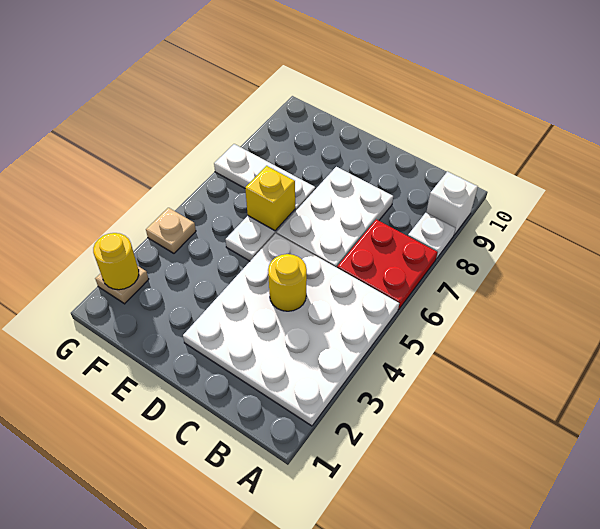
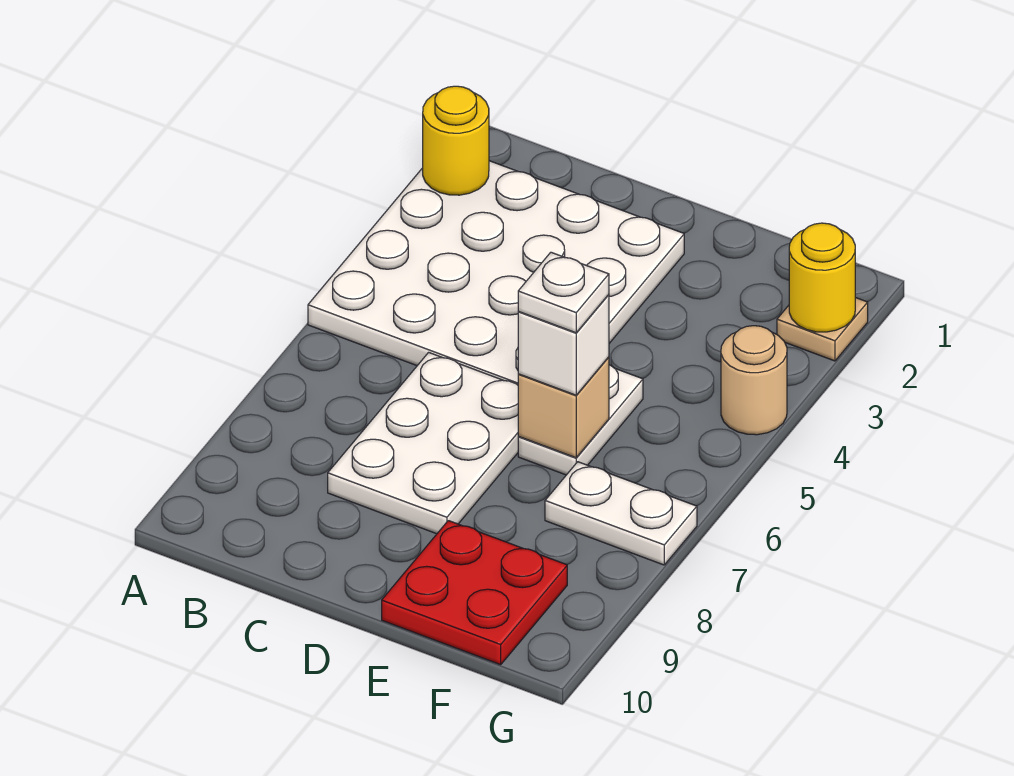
red 2x2 plate [337,219,437,310] -> red 2x2 plate moved to [382,521,567,665]
white 1x1 plate [408,213,455,259] -> white 1x1 plate moved to [518,252,609,333]
white 1x1 brick [426,172,478,235] -> white 1x1 brick moved to [518,295,609,395]
yellow 1x1 round brick [268,254,307,311] -> yellow 1x1 round brick moved to [423,86,489,195]
yellow 1x1 brick [245,166,295,231] -> tan 1x1 brick [518,357,609,458]
white 1x3 plate [214,144,315,211] -> white 1x2 plate [545,462,697,565]
tan 1x1 plate [146,208,196,253] -> tan 1x1 round brick [721,326,787,435]

